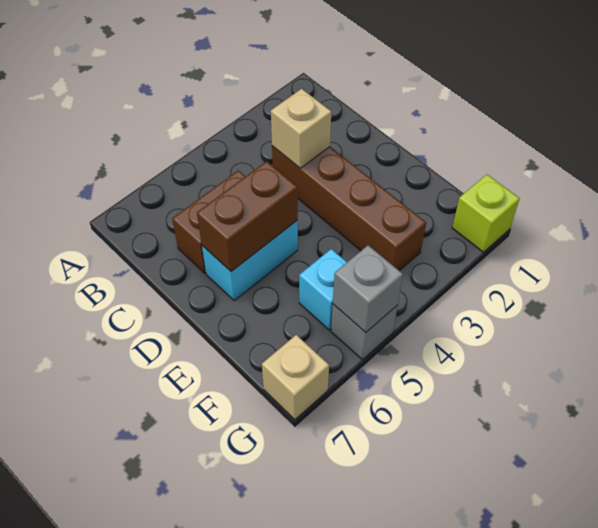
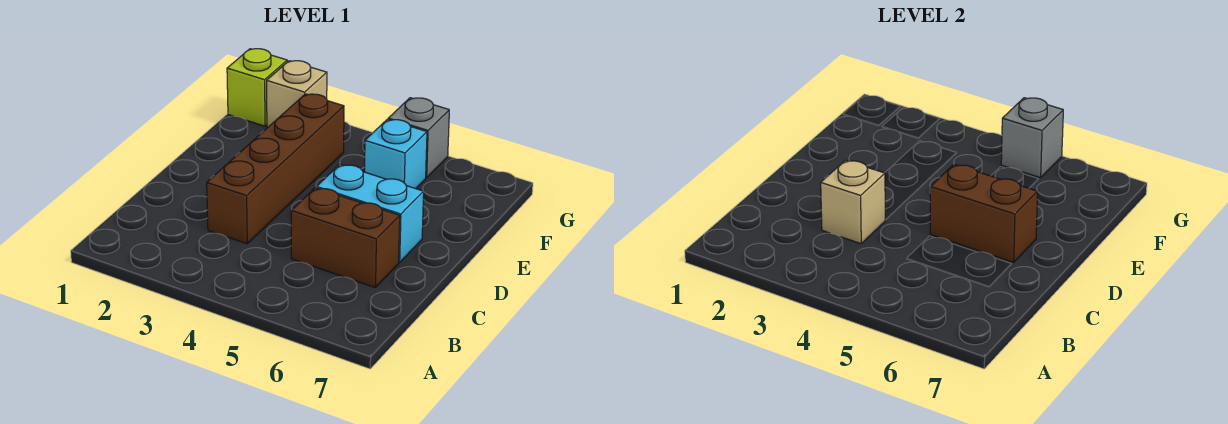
tan 1x1 brick [262,335,329,420] -> tan 1x1 brick moved to [267,61,327,127]

